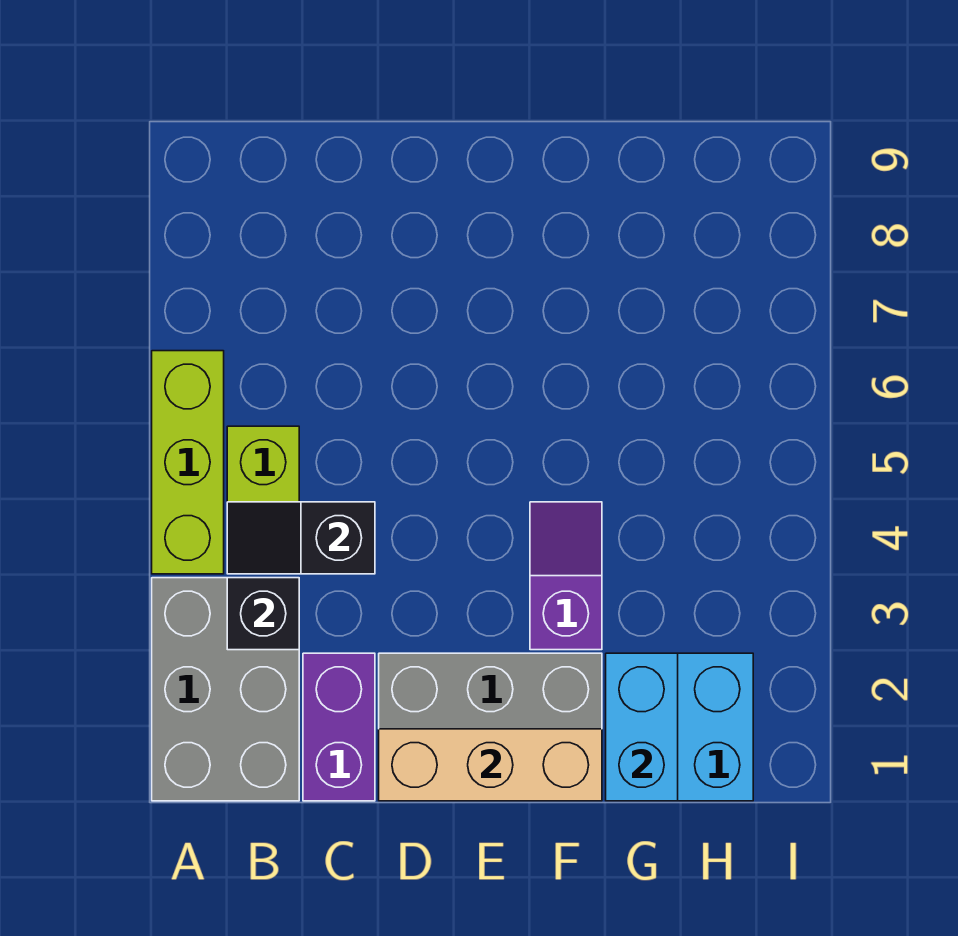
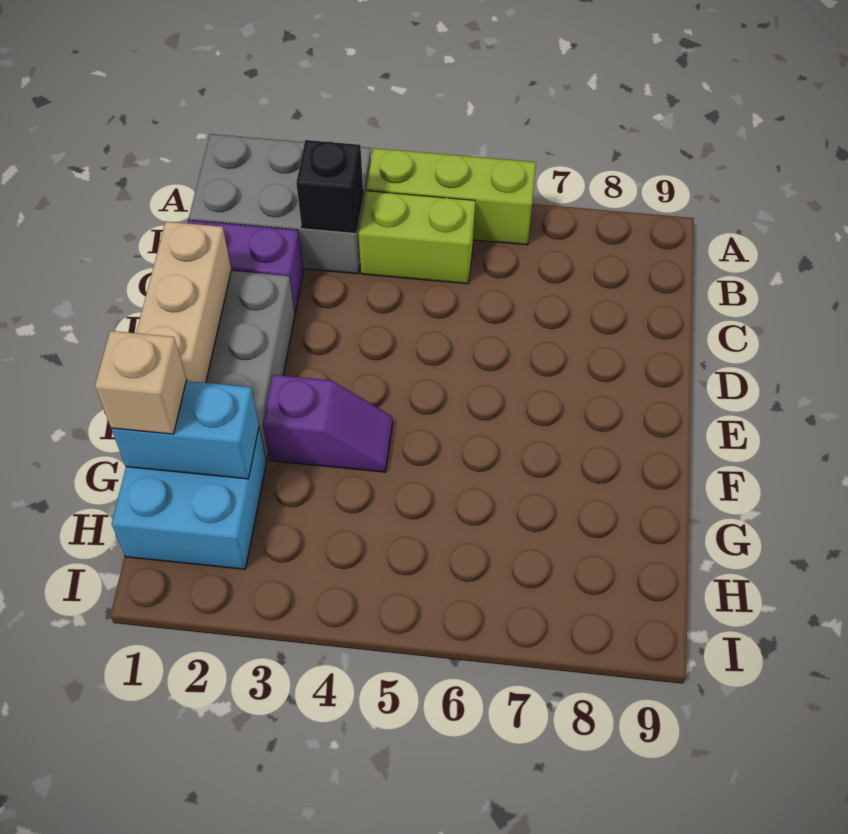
black 1x2 slope [227,502,375,574] -> none
none -> tan 1x1 brick [95,331,186,434]

